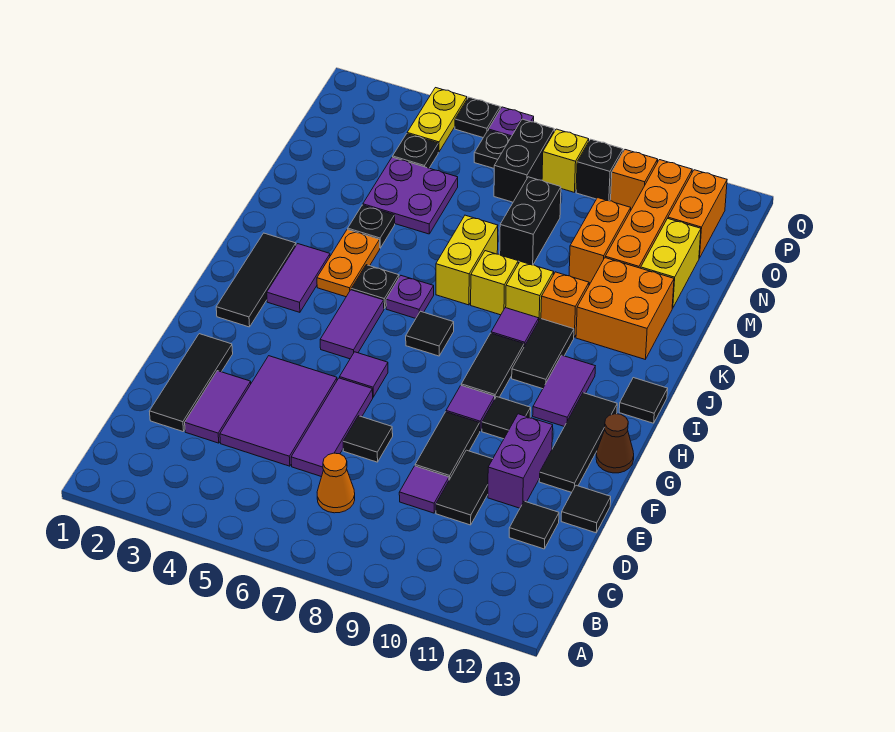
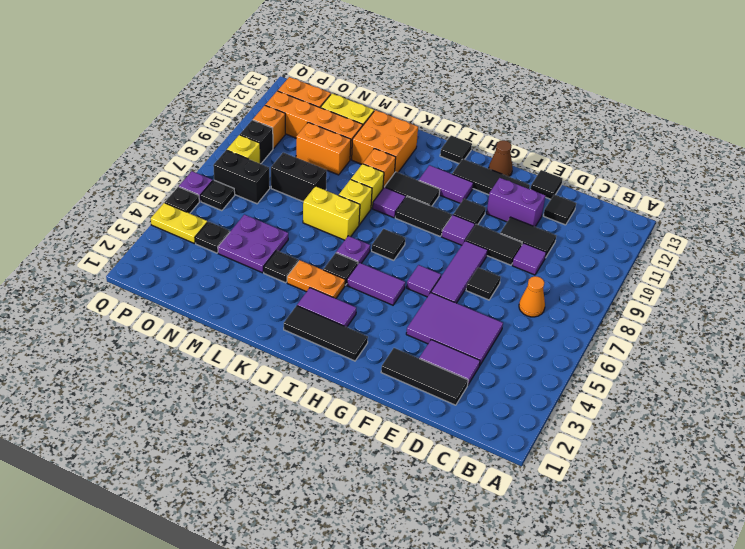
purple 1x3 tile [291,378,373,477] -> purple 1x3 tile turned to [431,241,488,303]

